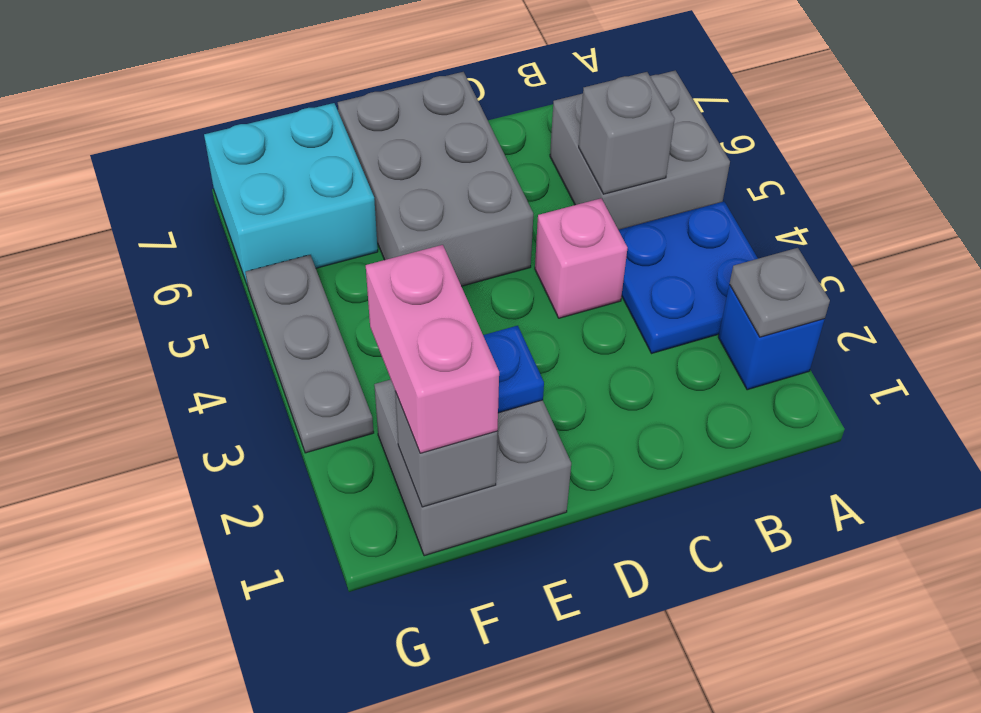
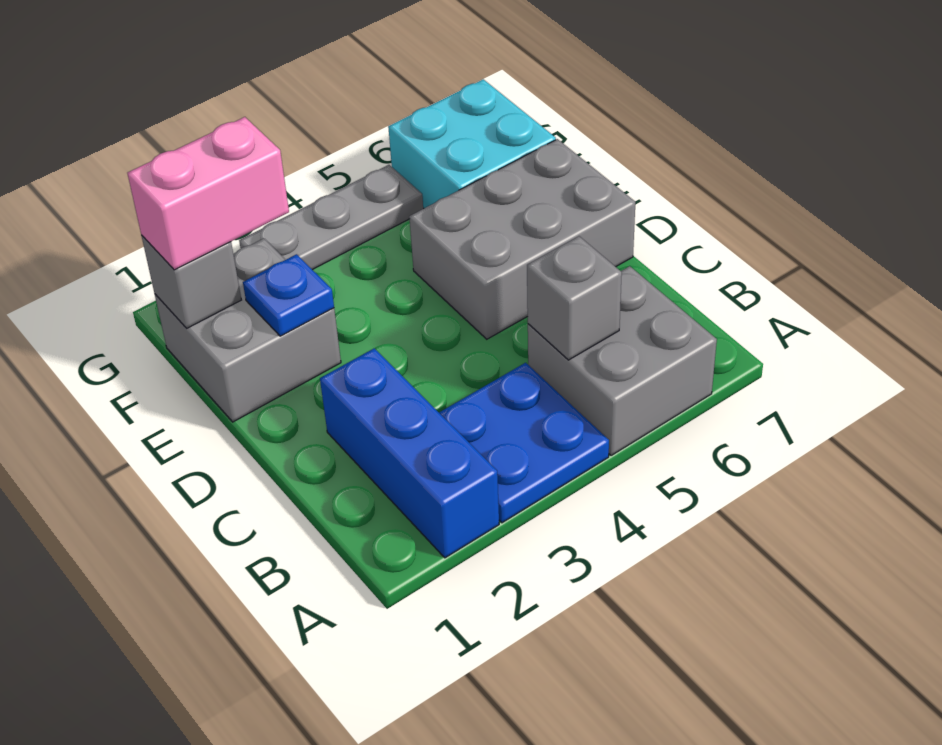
blue 1x1 brick [718,285,825,390] -> blue 1x3 brick [320,348,499,558]
grey 1x1 plate [730,248,830,337] -> none
pink 1x1 brick [535,198,627,318] -> none

